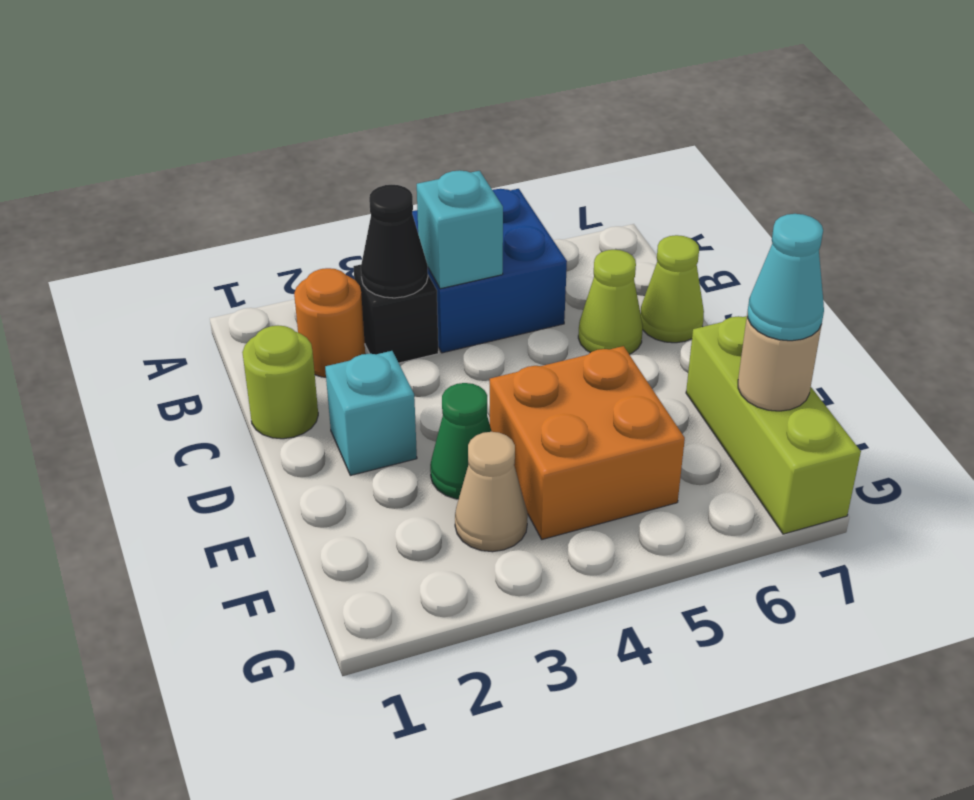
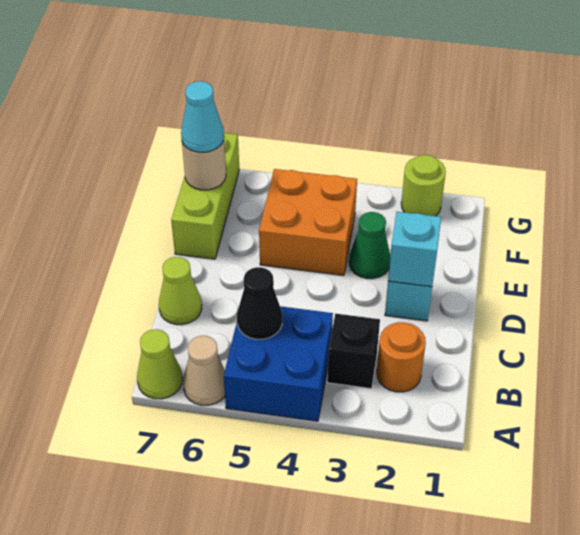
black 1x1 cone [361,185,428,298] -> black 1x1 cone moved to [237,267,282,339]
cyan 1x1 brick [417,170,503,289] -> cyan 1x1 brick moved to [388,212,441,287]
lime 1x1 round brick [242,325,318,439] -> lime 1x1 round brick moved to [401,155,446,216]
lime 1x1 cone [578,250,643,354] -> lime 1x1 cone moved to [137,329,182,399]
tan 1x1 cone [455,432,528,552] -> tan 1x1 cone moved to [183,336,225,405]

